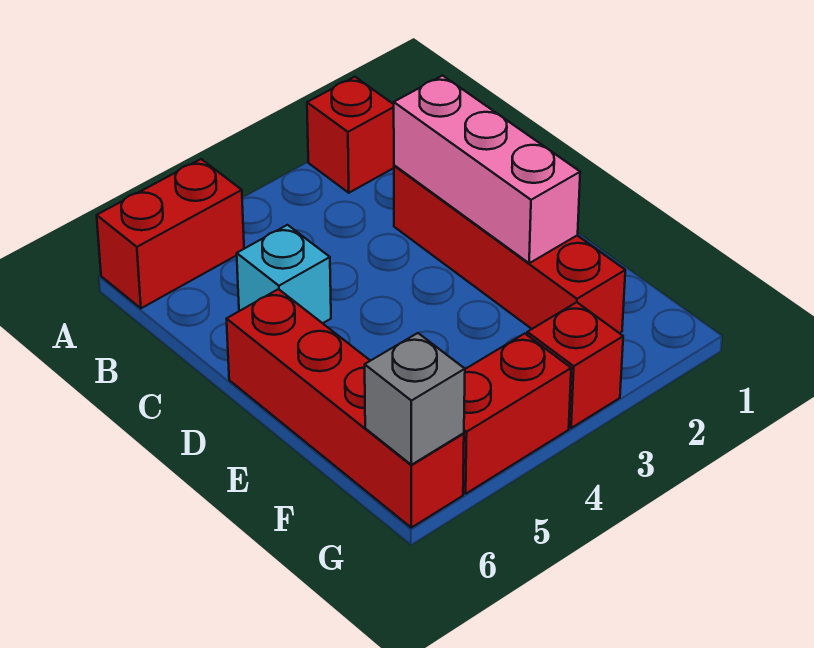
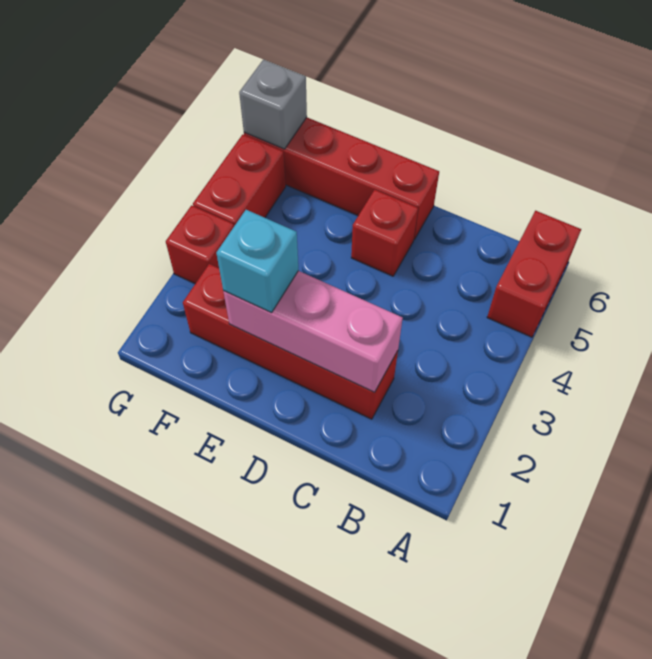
red 1x1 brick [307,77,394,193] -> red 1x1 brick moved to [351,190,418,276]
cyan 1x1 brick [237,225,331,323] -> cyan 1x1 brick moved to [216,210,298,313]

